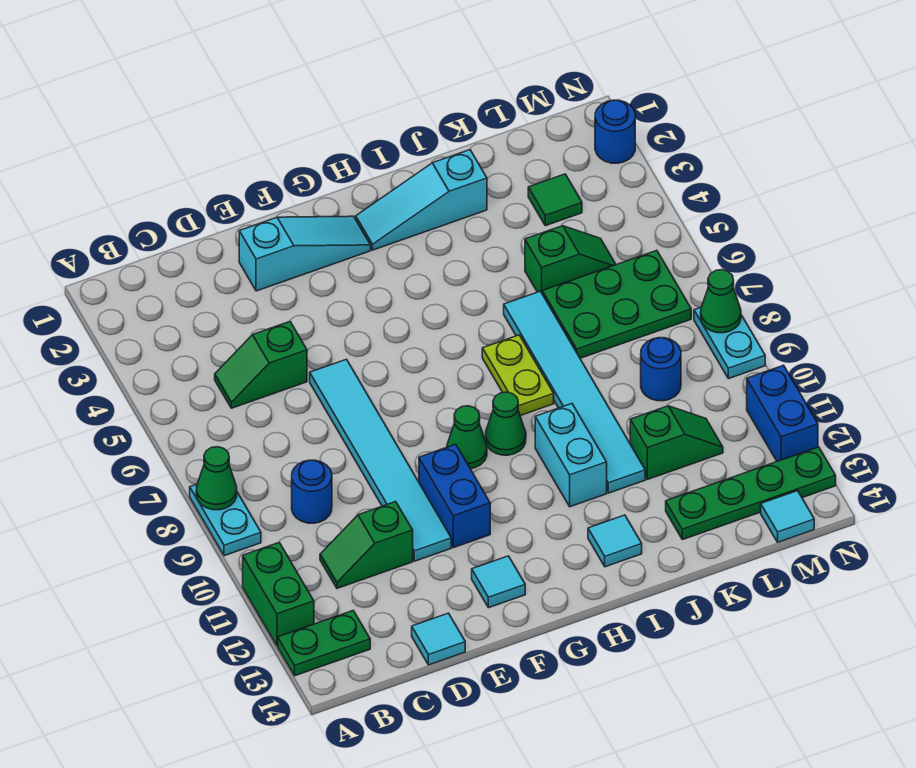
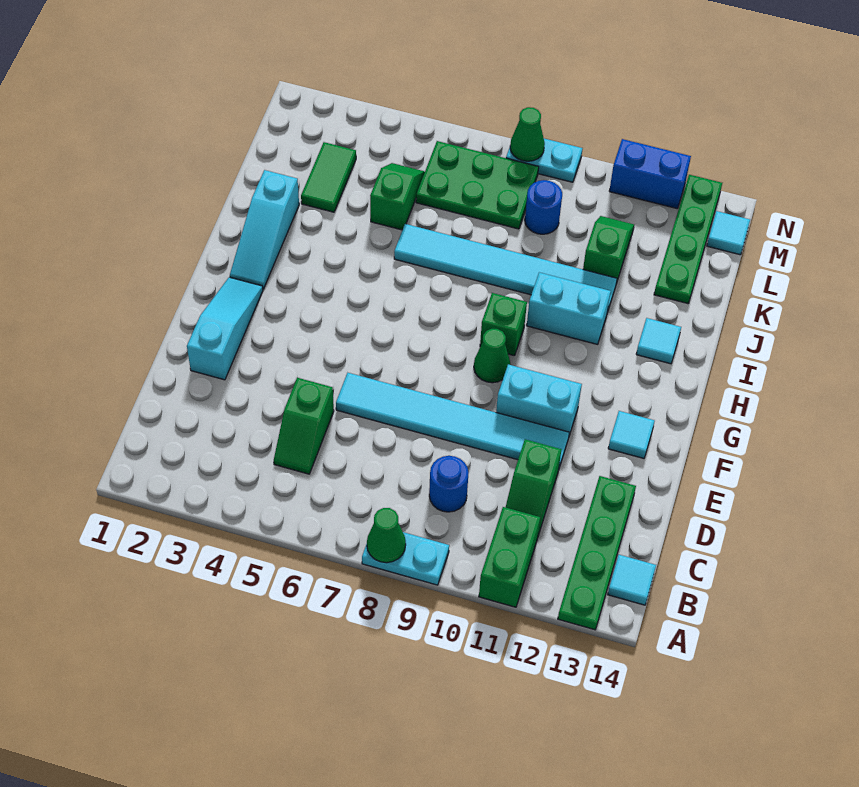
green 1x2 brick [243,542,314,646] -> green 1x2 brick turned to [479,507,540,607]
green 1x2 plate [278,611,370,676] -> green 1x4 plate [558,476,636,630]
cyan 1x1 tile [412,613,465,665] -> cyan 1x1 tile moved to [608,555,656,605]
blue 1x2 brick [419,444,490,548] -> cyan 1x2 brick [496,364,582,436]
green 1x1 cone [486,392,526,455] -> green 1x1 brick [480,293,527,356]
lime 1x2 plate [482,335,554,416] -> none
green 2x3 plate [542,250,691,358] -> green 2x3 plate turned to [416,141,539,229]
green 1x1 tile [528,174,582,226] -> green 1x2 tile [301,142,356,212]
blue 1x1 round brick [595,100,635,163] -> none

